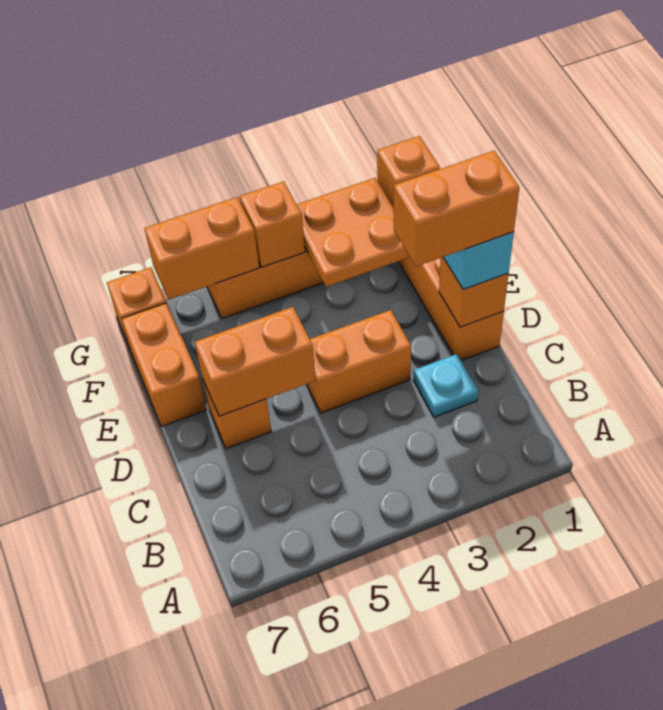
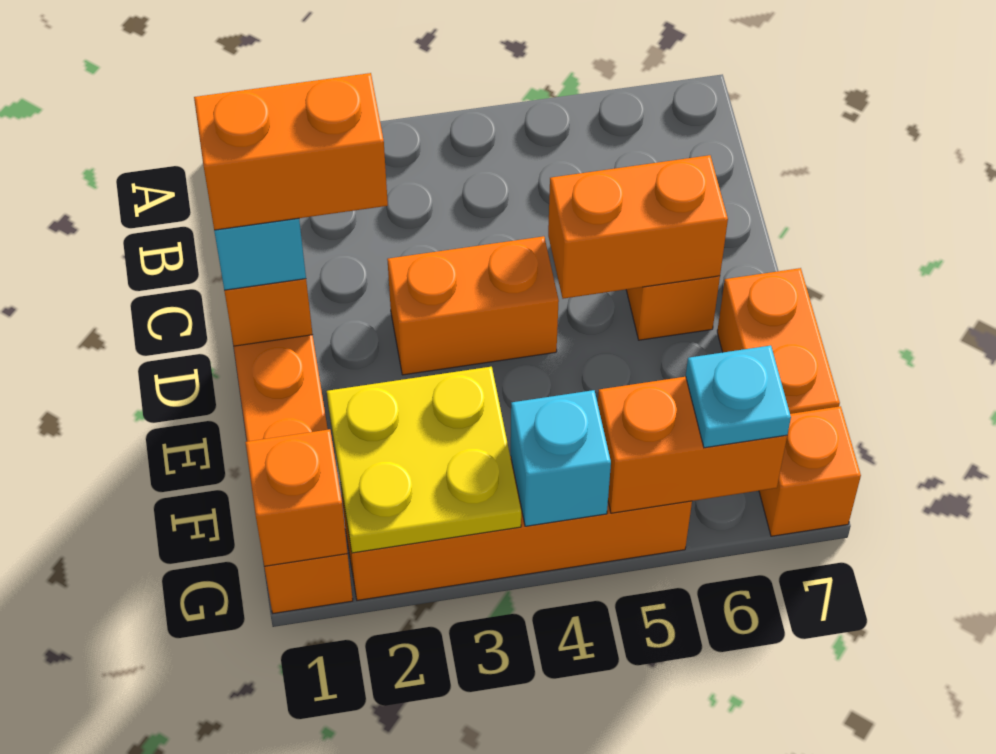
cyan 1x1 plate [413,354,478,417] -> cyan 1x1 plate moved to [686,345,791,448]
orange 2x2 plate [297,178,410,287] -> yellow 2x2 plate [327,367,521,553]
orange 1x1 brick [240,181,305,267] -> cyan 1x1 brick [511,390,611,526]

